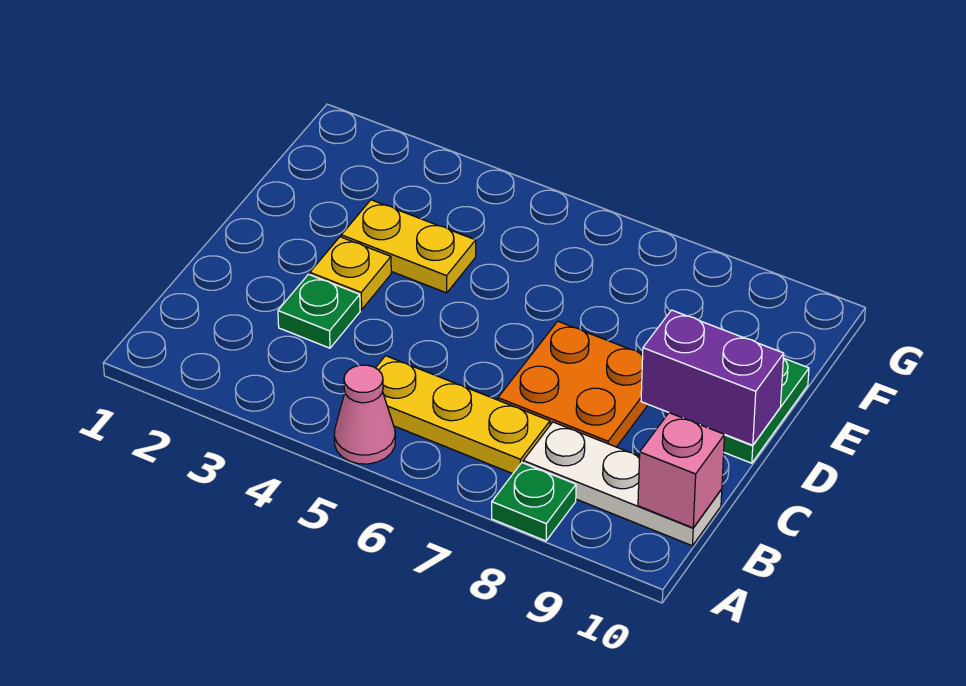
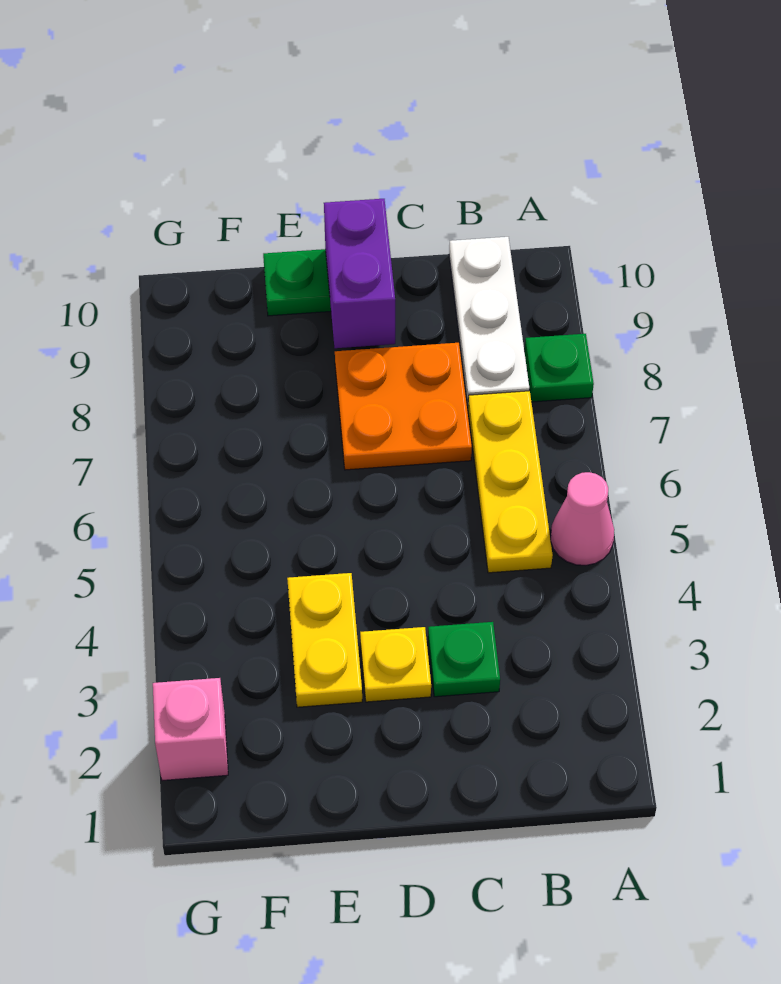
pink 1x1 brick [638,413,725,528] -> pink 1x1 brick moved to [153,678,228,781]

